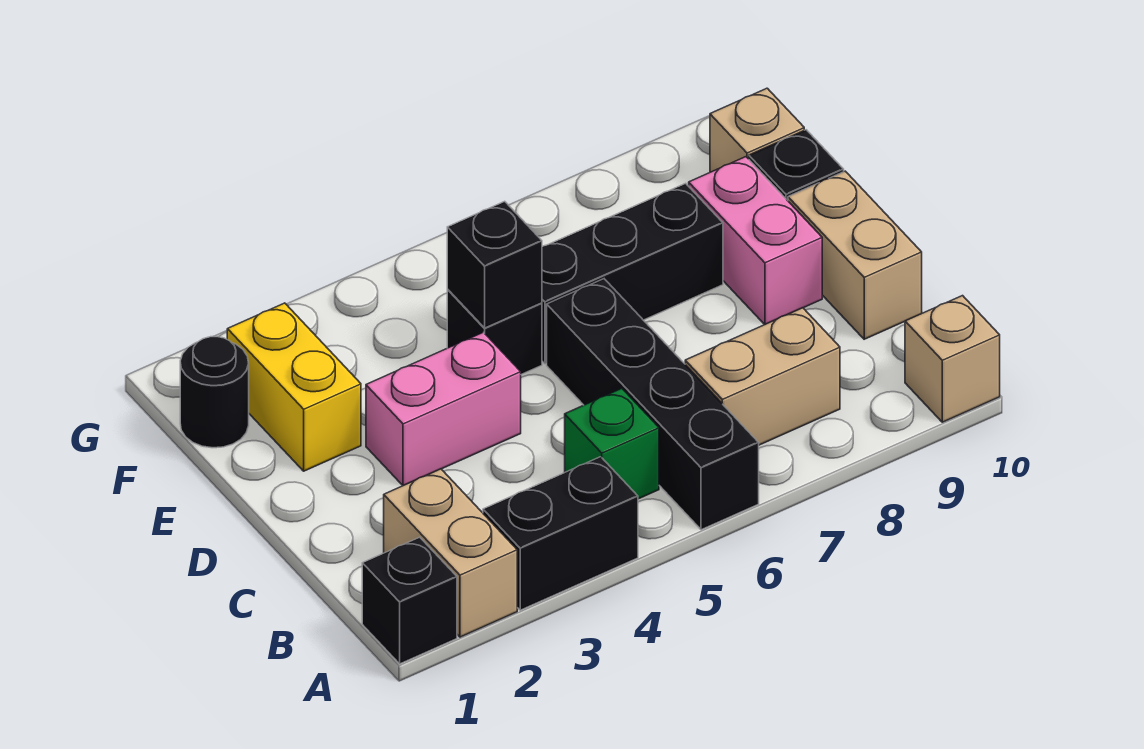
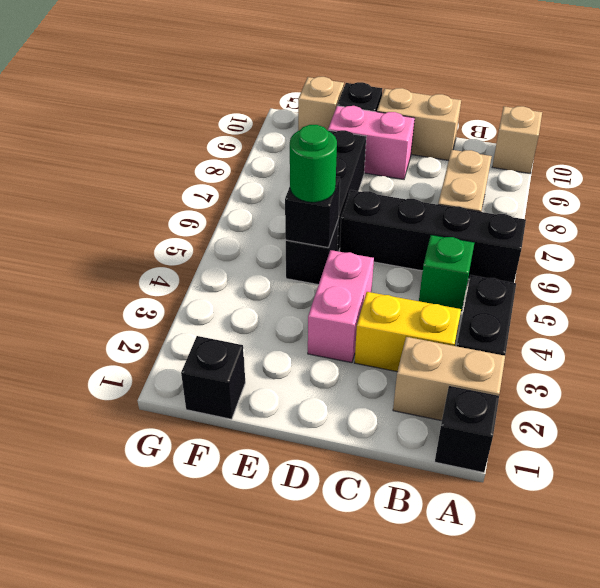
yellow 1x2 brick [227,303,361,471] -> yellow 1x2 brick moved to [354,292,461,372]
none -> green 1x1 round brick [290,125,337,202]
black 1x1 round brick [180,337,249,448] -> black 1x1 brick [181,336,245,419]

